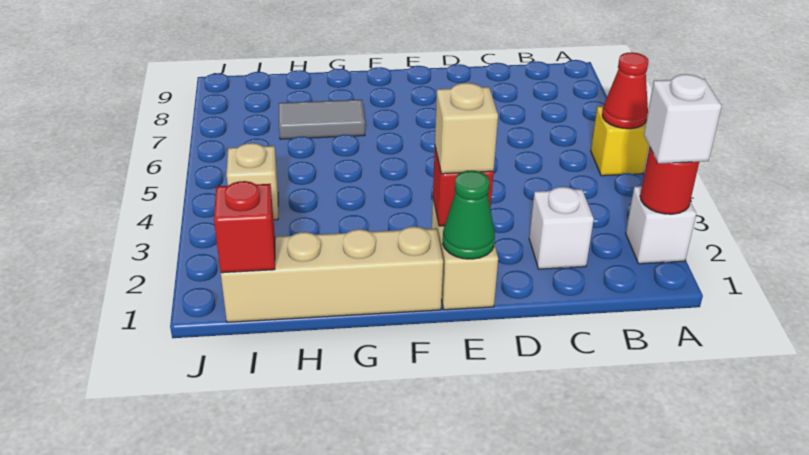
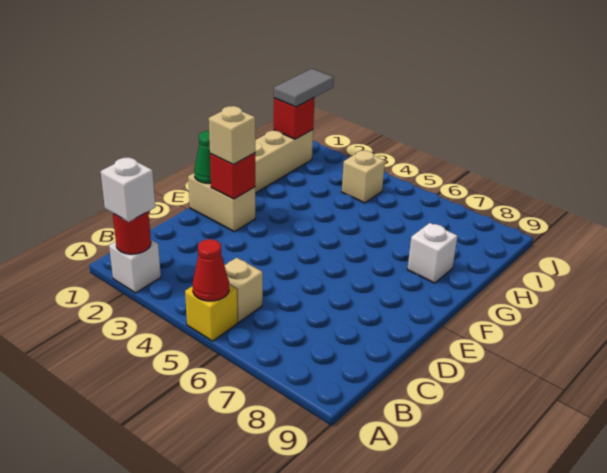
none -> tan 1x1 brick [224,258,263,322]
white 1x1 brick [529,187,594,269] -> white 1x1 brick moved to [407,223,457,283]
grey 1x2 tile [279,100,365,139] -> grey 1x2 tile moved to [274,69,334,107]

